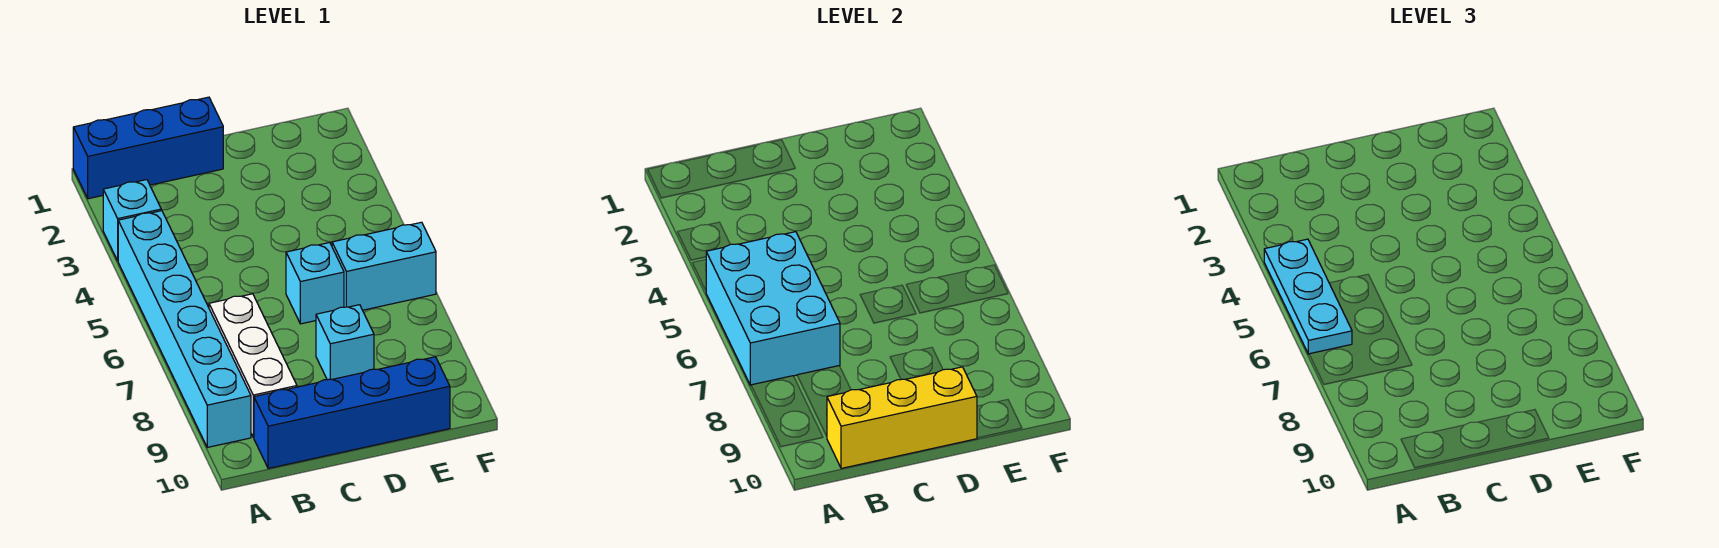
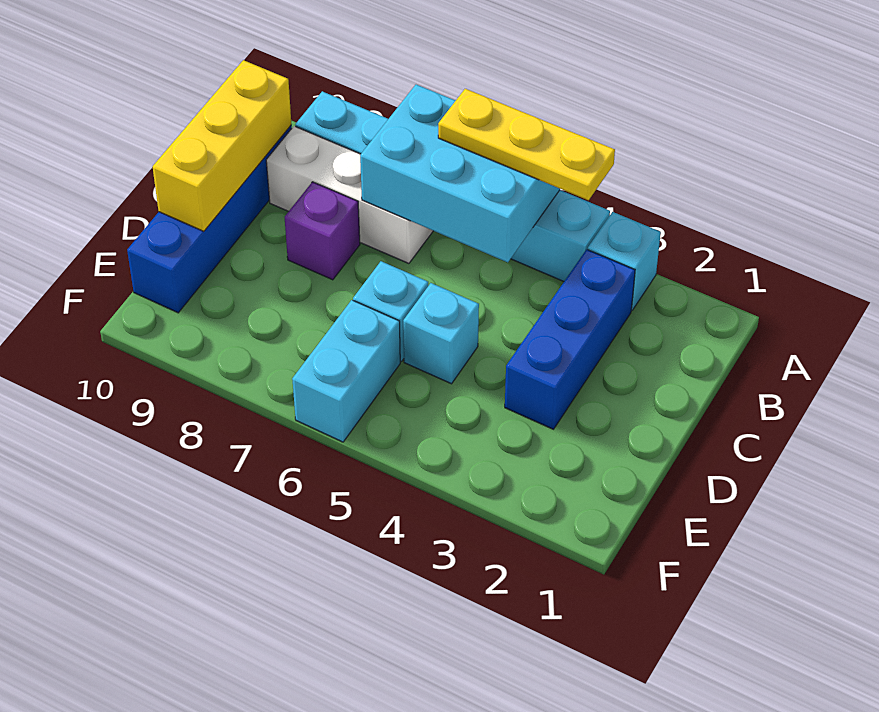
blue 1x3 brick [73,97,223,199] -> blue 1x3 brick moved to [505,249,635,429]
cyan 1x3 plate [1264,239,1352,354] -> yellow 1x3 plate [438,89,615,200]
none -> purple 1x1 brick [285,182,360,280]
cyan 1x1 brick [316,305,374,380] -> cyan 1x1 brick moved to [403,283,479,384]

